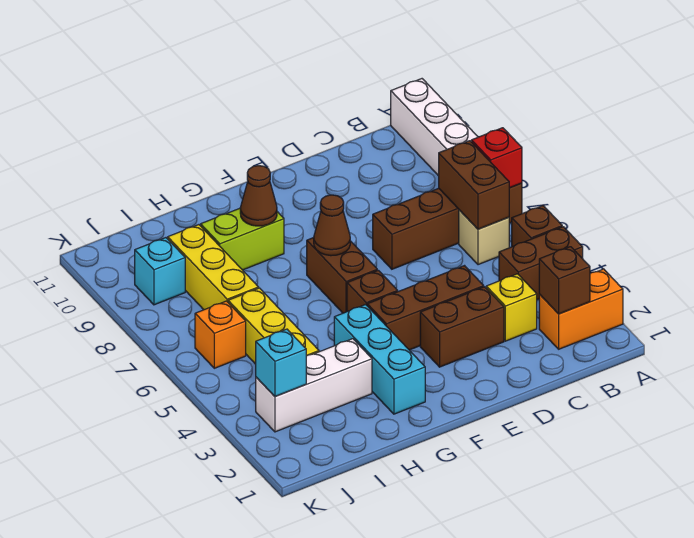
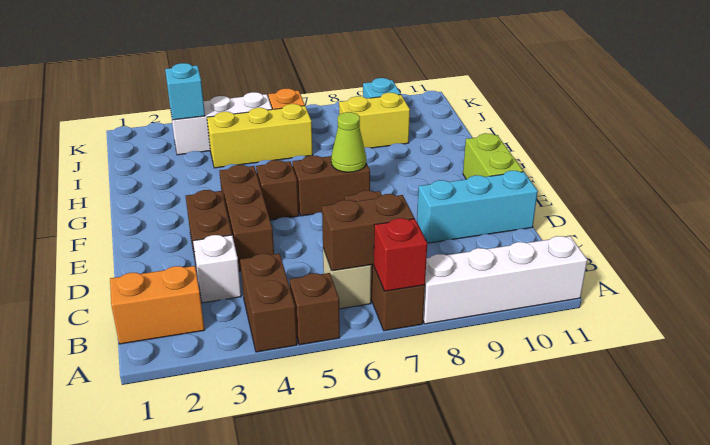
orange 1x2 brick [539,269,623,349] -> orange 1x2 brick turned to [110,266,204,344]
brown 1x1 brick [539,247,590,314] -> none
yellow 1x1 brick [486,274,537,341] -> white 1x1 brick [193,235,241,303]
brown 1x1 cone [314,195,350,256] -> lime 1x1 cone [331,112,366,172]
cyan 1x3 brick [334,305,425,414] -> cyan 1x3 brick moved to [417,171,538,243]
lime 1x2 brick [201,208,284,270] -> lime 1x2 brick moved to [463,133,523,179]
brown 1x1 cone [240,166,277,226] -> none
white 1x3 brick [256,339,372,432] -> white 1x3 brick turned to [170,92,272,155]
yellow 1x3 brick [168,225,259,310] -> yellow 1x2 brick [339,93,410,148]

